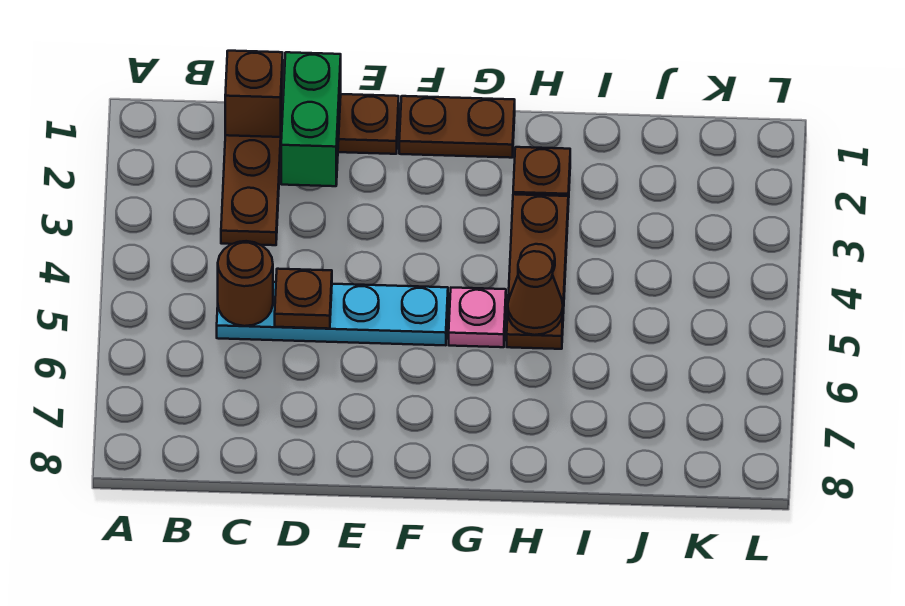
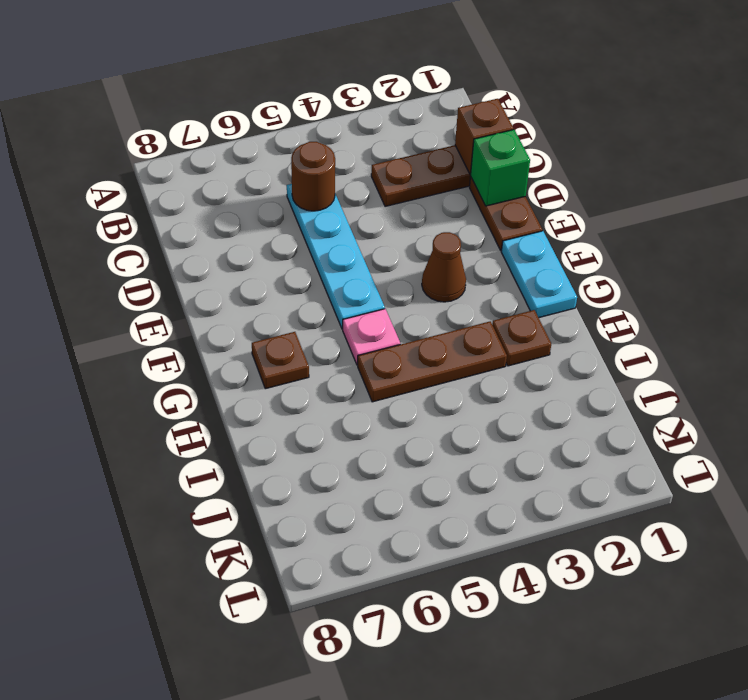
green 1x2 brick [281,52,341,186] -> green 1x1 brick [471,130,530,206]
brown 1x1 plate [275,269,332,329] -> brown 1x1 plate moved to [252,332,309,389]
brown 1x2 plate [399,96,515,158] -> cyan 1x2 plate [501,231,577,318]
brown 1x1 cone [508,251,563,335] -> brown 1x1 cone moved to [422,232,466,302]

